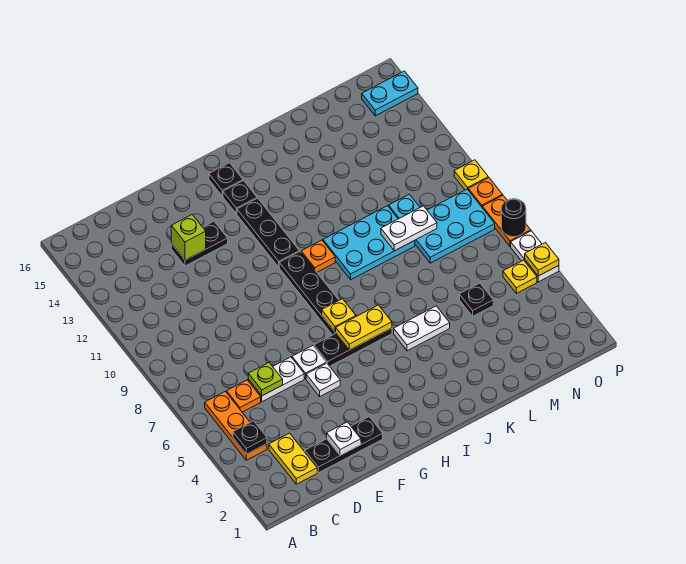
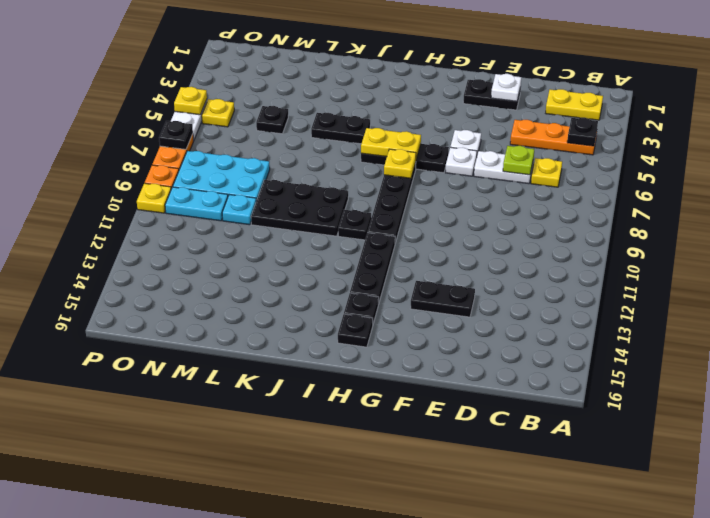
orange 1x3 plate [205,391,267,460] -> orange 1x3 plate turned to [510,120,597,155]
yellow 1x2 plate [269,433,317,484] -> yellow 1x2 plate turned to [546,89,603,120]
orange 1x1 plate [227,380,261,412] -> yellow 1x1 plate [531,158,562,187]
black 1x3 plate [305,417,383,473] -> black 1x2 plate [463,79,521,110]
lime 1x1 brick [171,215,206,260] -> none
orange 1x1 plate [301,240,335,272] -> black 1x1 plate [338,210,371,240]
white 1x2 plate [394,306,450,351] -> black 1x2 plate [311,113,370,144]
cyan 2x3 plate [323,206,415,280] -> black 2x3 plate [251,180,348,236]
white 1x2 plate [381,206,437,251] -> none
cyan 1x2 plate [362,71,418,116] -> cyan 1x2 plate moved to [165,187,228,221]
black 1x1 round brick [501,199,526,237] -> black 1x1 plate [159,121,193,149]

